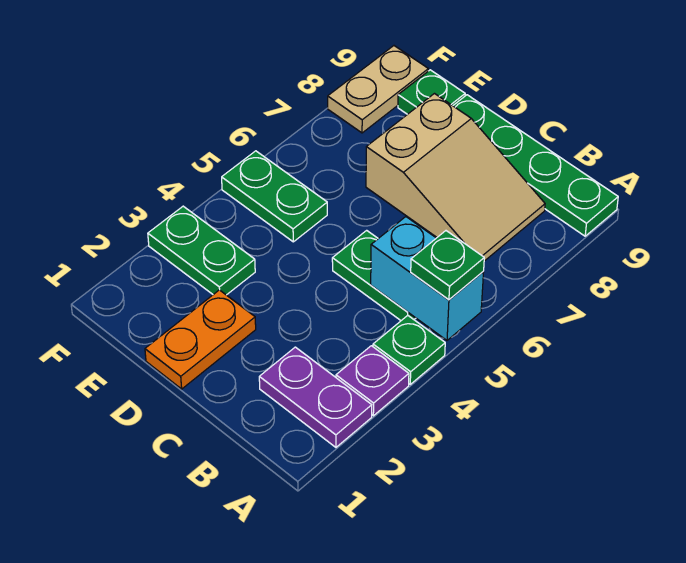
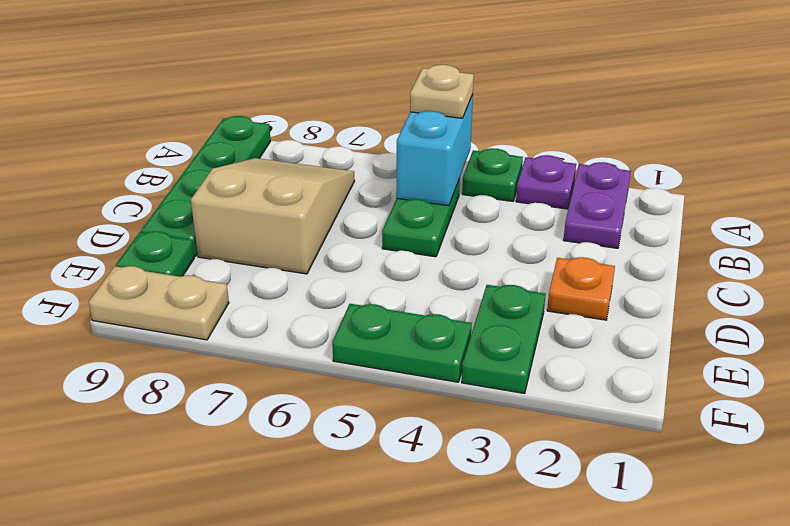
green 1x1 plate [411,231,484,300] -> tan 1x1 plate [410,65,474,118]
orange 1x2 plate [145,290,256,389] -> orange 1x1 plate [547,257,615,320]
green 1x2 plate [222,151,327,242] -> green 1x2 plate turned to [332,304,472,382]

